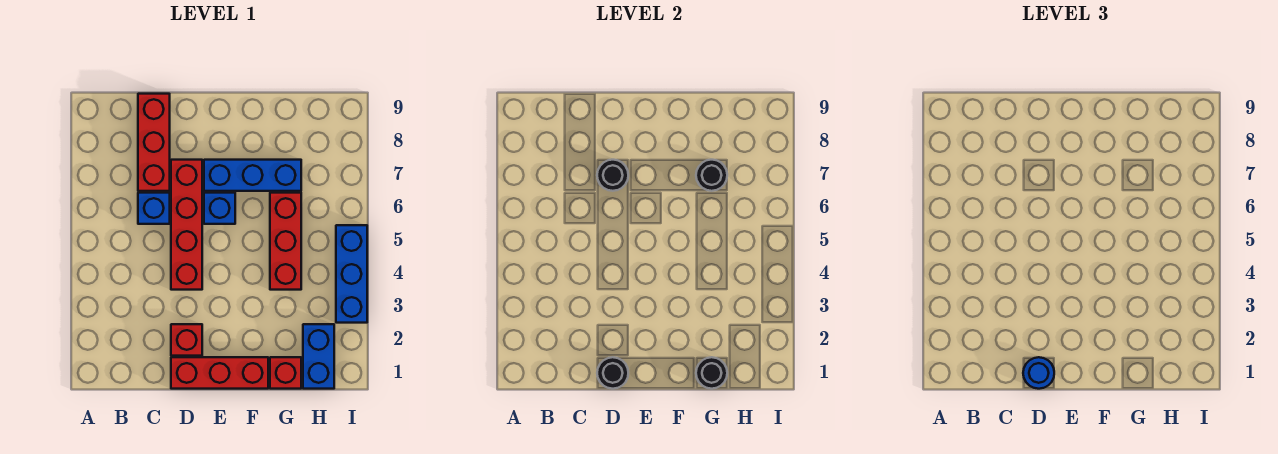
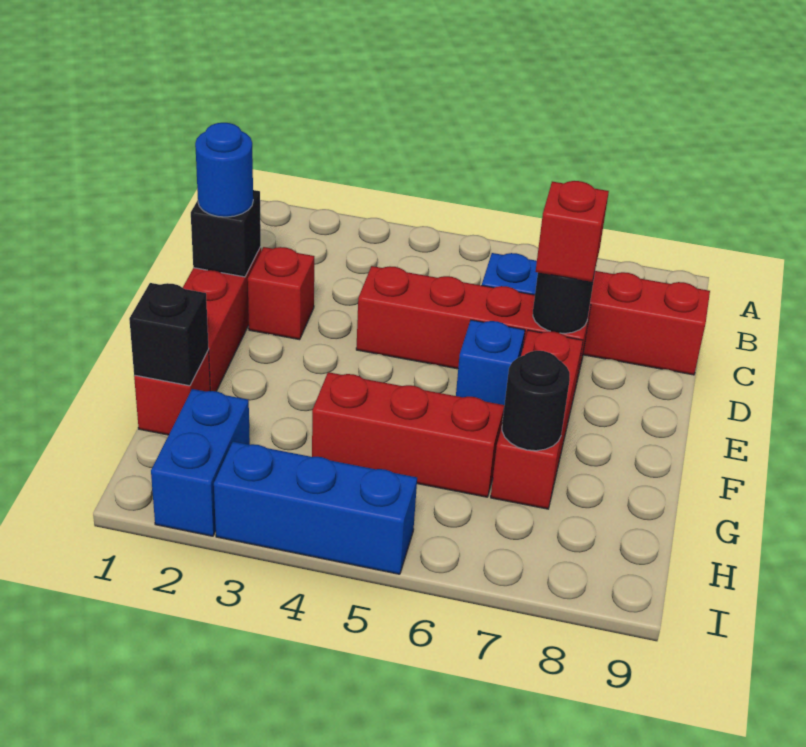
black 1x1 round brick [597,357,628,389] -> black 1x1 brick [191,190,261,277]
none -> red 1x1 brick [535,181,609,282]
blue 1x3 brick [204,160,301,191] -> red 1x3 brick [491,330,583,509]
black 1x1 round brick [696,357,727,389] -> black 1x1 brick [129,283,209,386]
blue 1x2 brick [303,324,334,389] -> blue 1x2 brick turned to [151,389,250,536]

